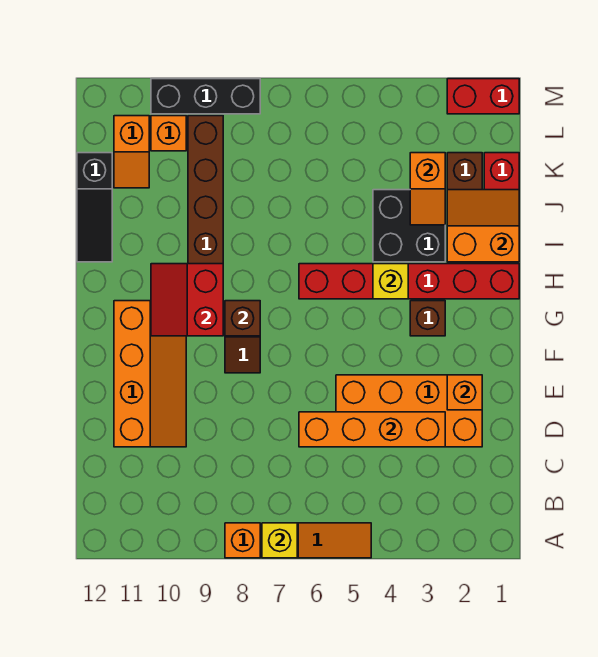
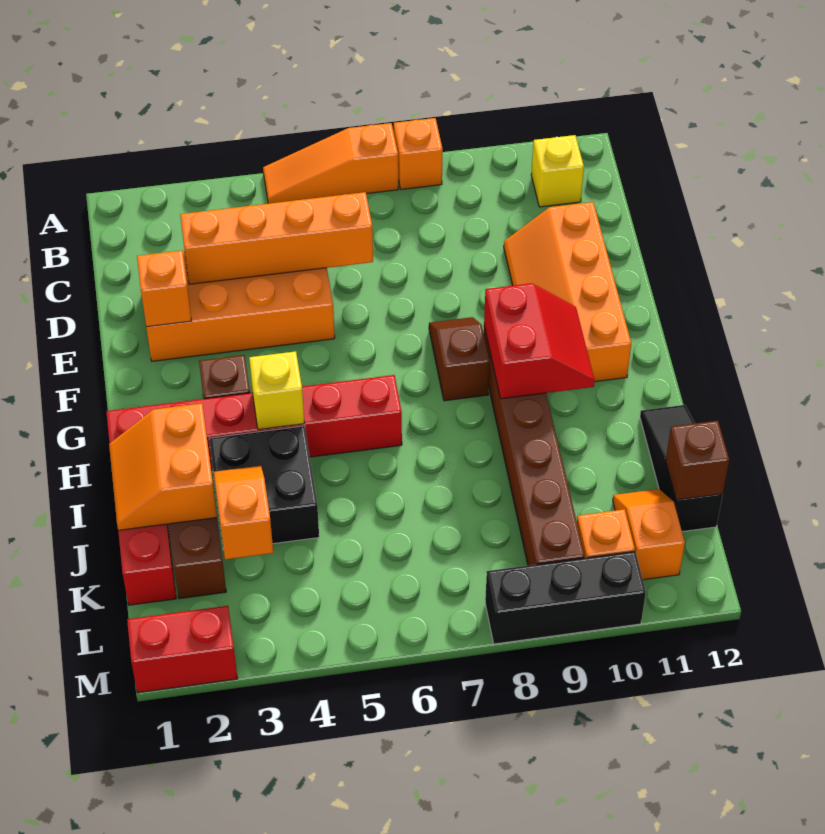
yellow 1x1 brick [262,523,297,558] -> yellow 1x1 brick moved to [531,135,584,207]
brown 1x1 brick [225,301,260,336] -> brown 1x1 brick moved to [666,421,729,500]
orange 2x2 slope [447,190,519,262] -> orange 2x2 slope turned to [109,403,217,530]

